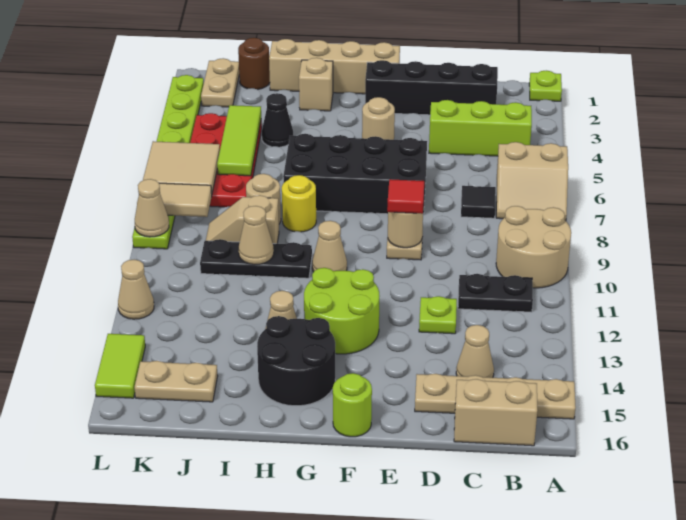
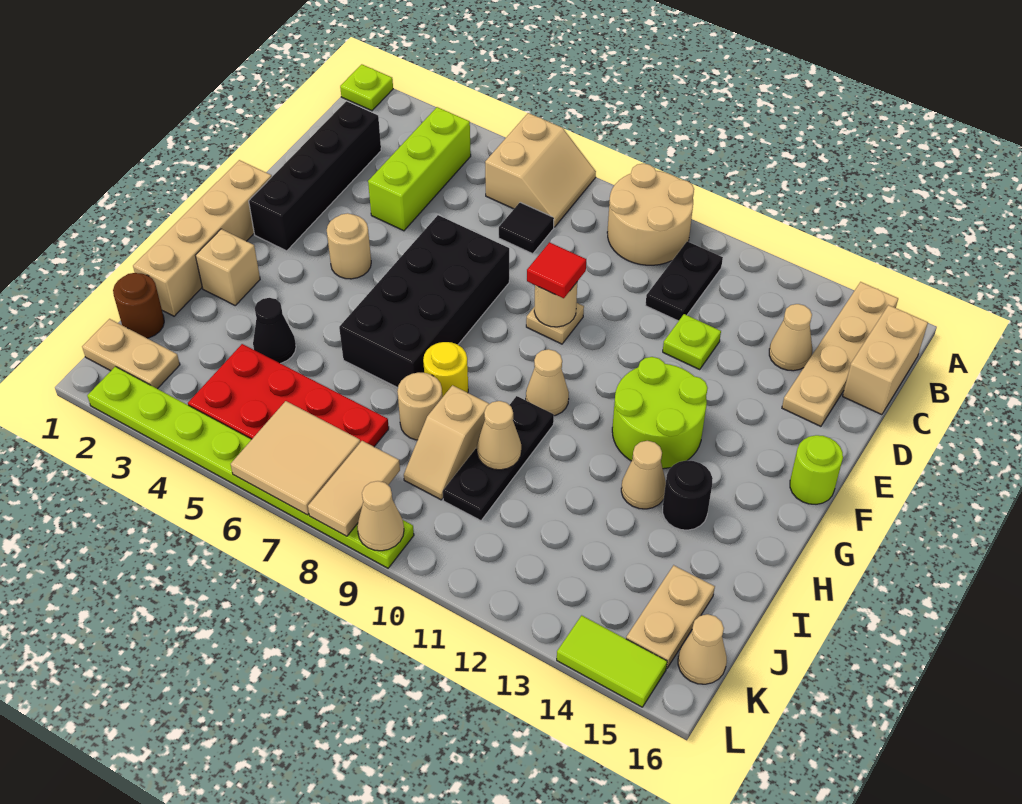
black 2x2 round brick [257,316,335,406] -> black 1x1 round brick [663,460,713,530]
lime 1x3 tile [217,105,261,176] -> none
tan 1x1 cone [118,260,154,319] -> tan 1x1 cone moved to [678,614,727,684]

